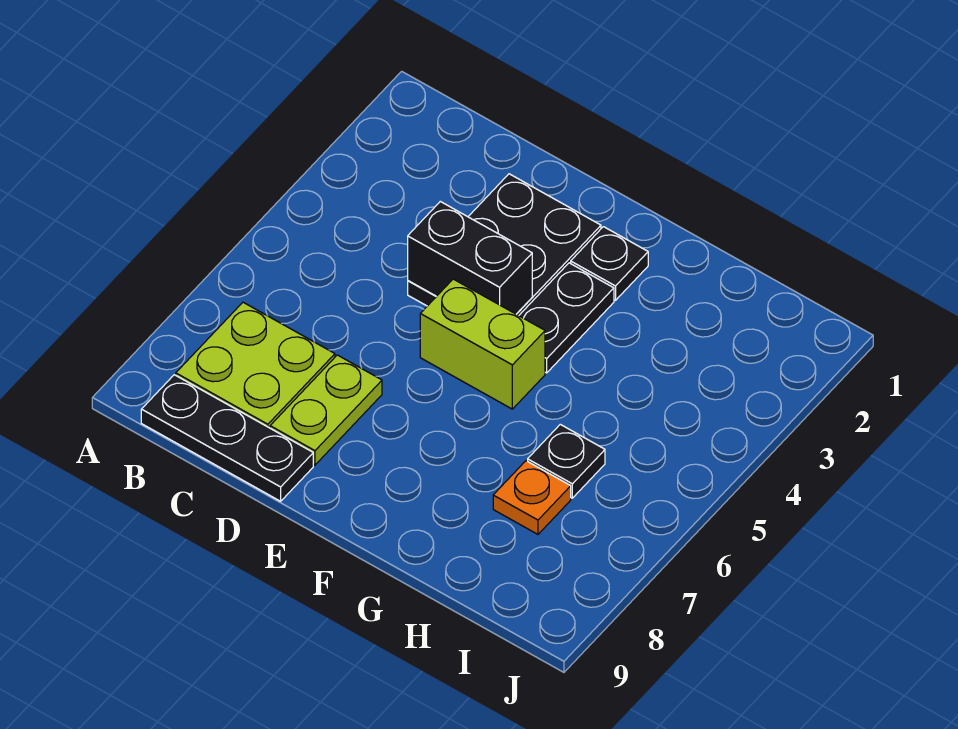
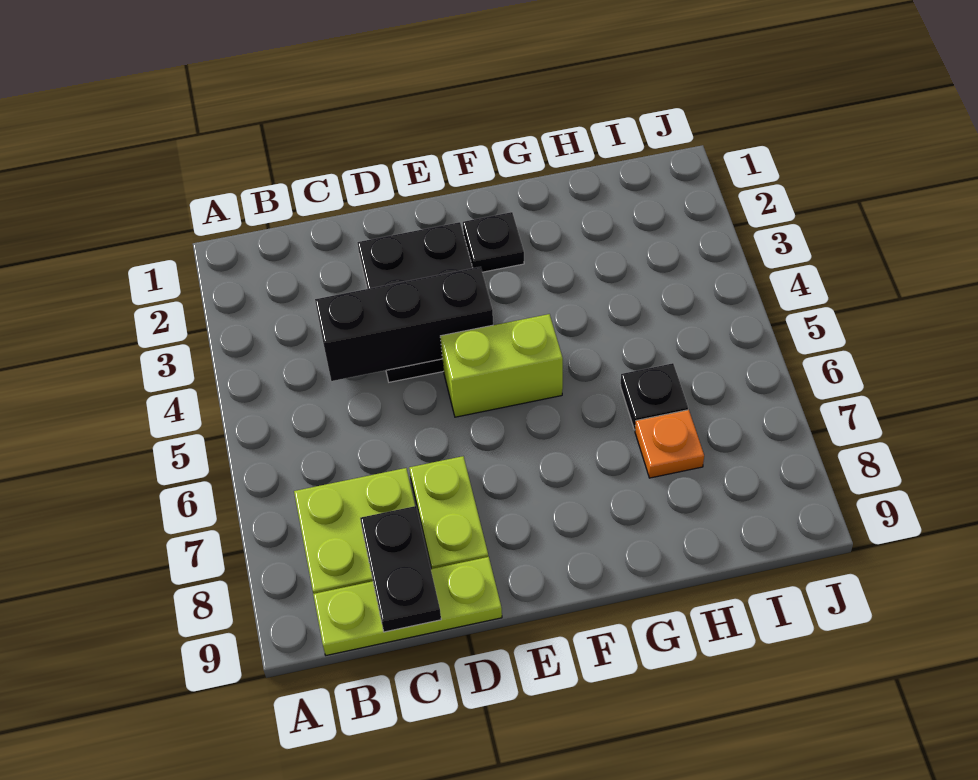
black 1x3 plate [141,375,313,501] -> lime 1x3 plate [313,557,502,655]
black 1x2 brick [408,201,532,314] -> black 1x3 brick [315,267,493,381]
black 1x2 plate [519,263,614,373] -> black 1x2 plate moved to [360,506,441,632]

